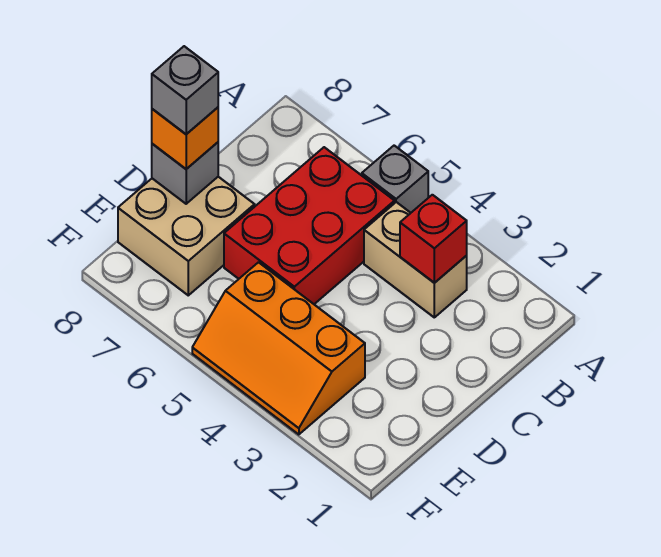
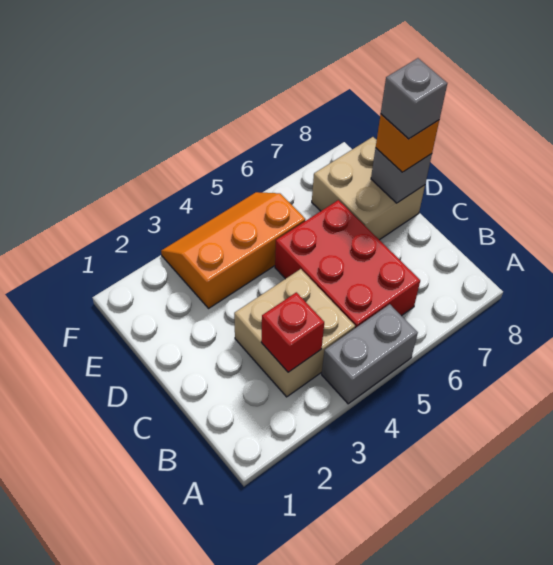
grey 1x1 brick [362,146,428,213] -> grey 1x2 brick [322,304,418,404]
tan 1x2 brick [364,202,467,317] -> tan 2x2 brick [234,269,355,397]

